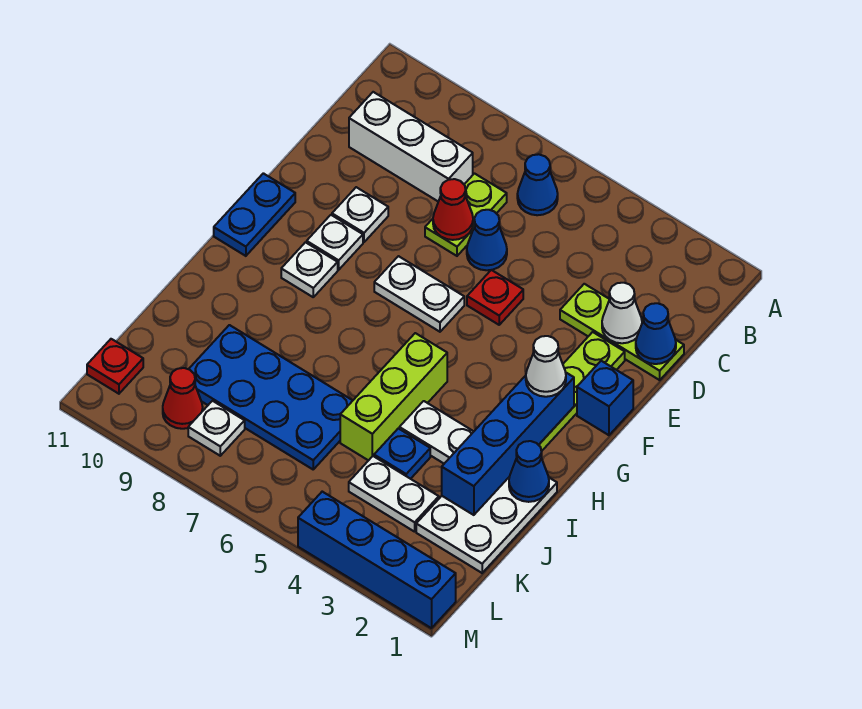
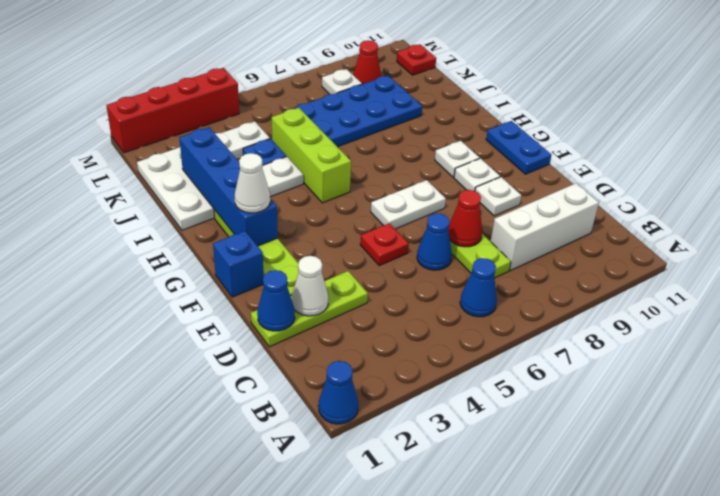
blue 1x1 cone [509,441,549,502] -> blue 1x1 cone moved to [318,361,358,424]
blue 1x4 brick [298,492,456,628] -> red 1x4 brick [106,68,239,153]

